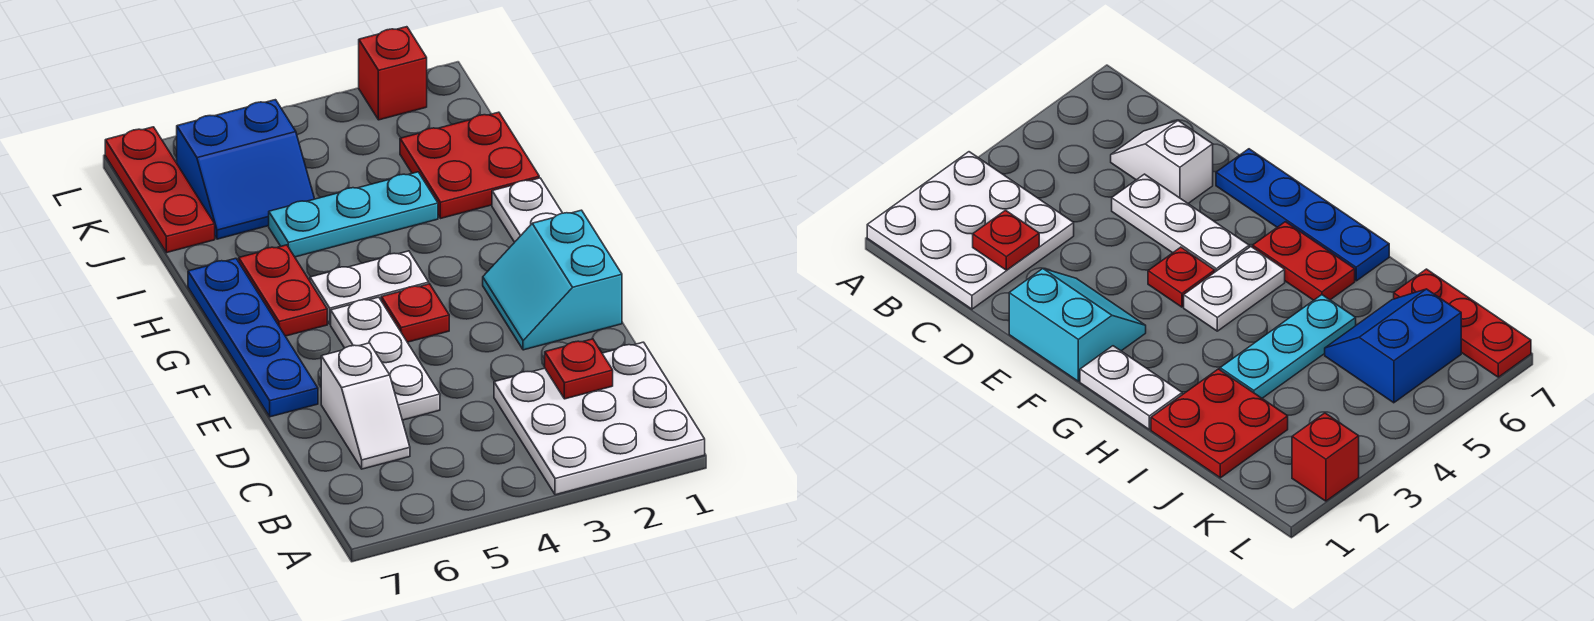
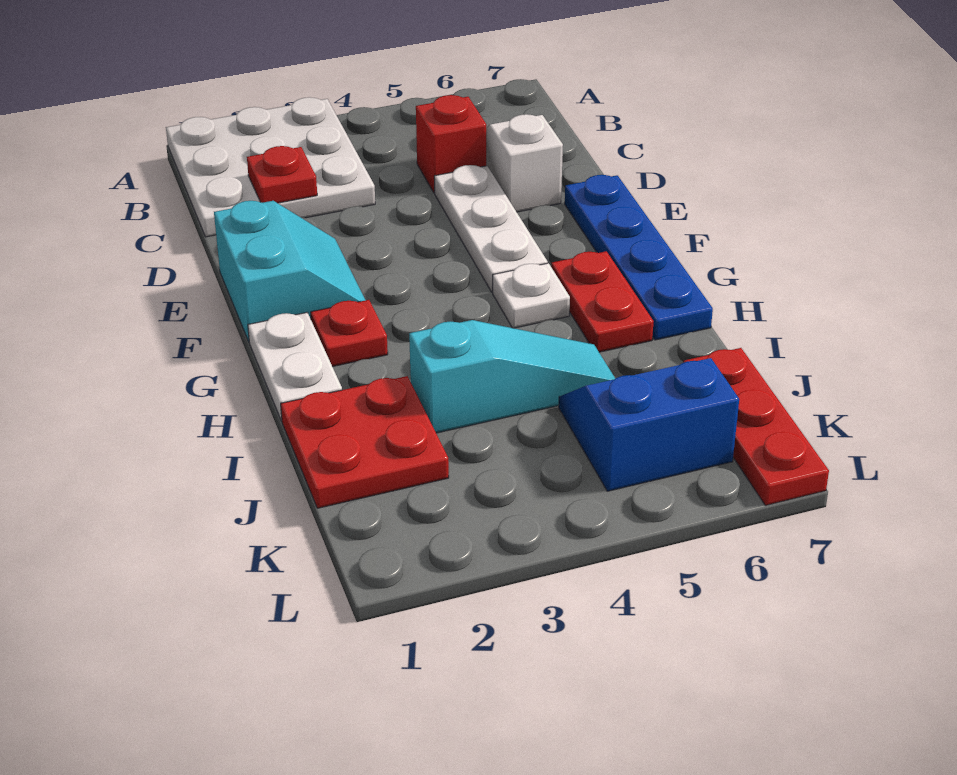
red 1x1 plate [381,284,449,342] -> red 1x1 plate moved to [311,300,388,367]
white 1x2 plate [310,251,429,324] -> white 1x1 plate [493,263,570,328]
cyan 1x3 plate [269,172,438,257] -> cyan 1x3 slope [409,320,615,433]
red 1x1 brick [359,27,427,120] -> red 1x1 brick moved to [416,95,486,193]

